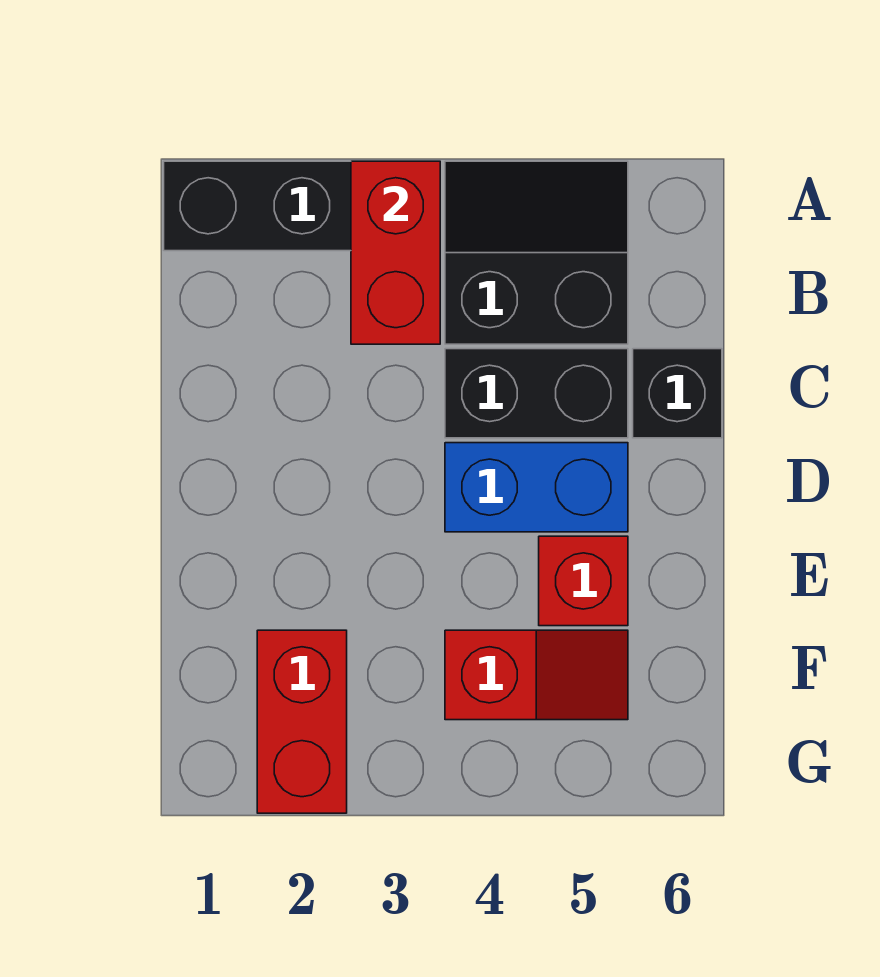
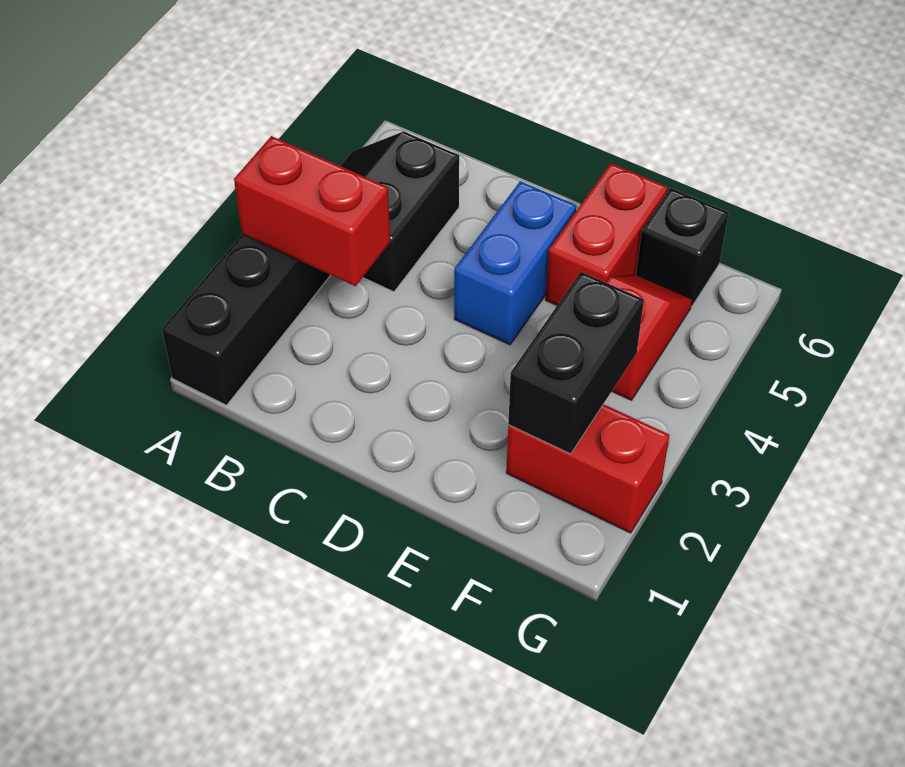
black 1x2 brick [445,349,628,438] -> black 1x2 brick moved to [508,272,644,454]
black 1x1 brick [633,349,722,438] -> black 1x1 brick moved to [636,188,729,306]
red 1x1 brick [539,536,628,626] -> red 1x2 brick [546,163,668,305]

